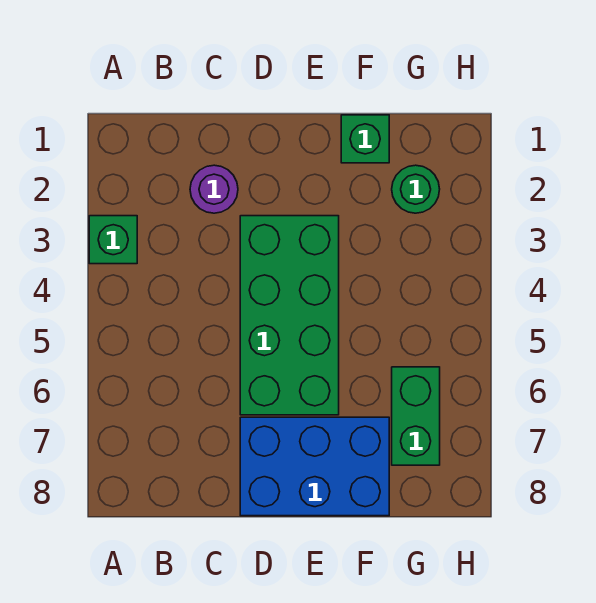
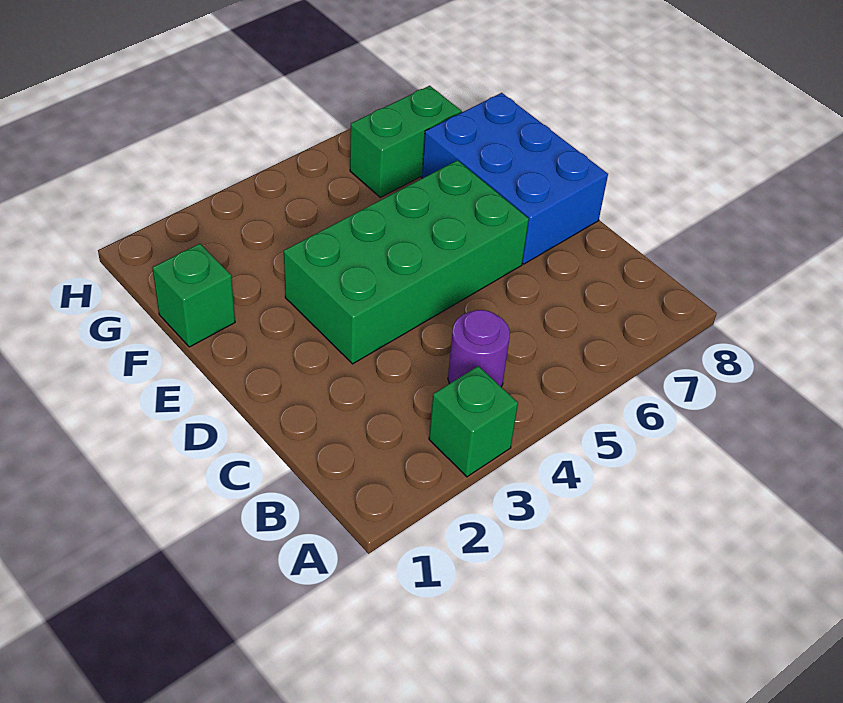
purple 1x1 round brick [190,165,238,213] -> purple 1x1 round brick moved to [448,310,510,387]
green 1x1 round brick [392,165,440,213] -> none

